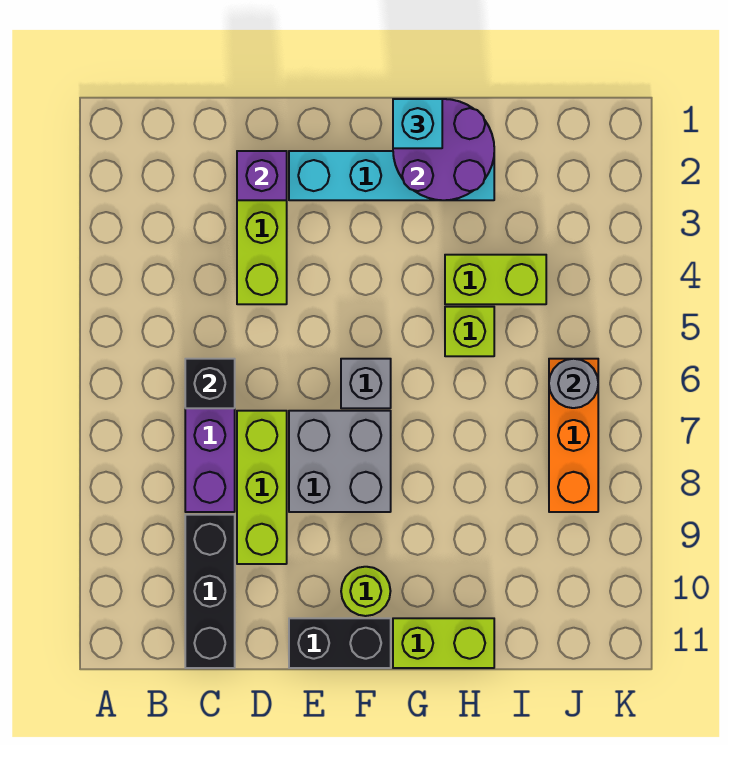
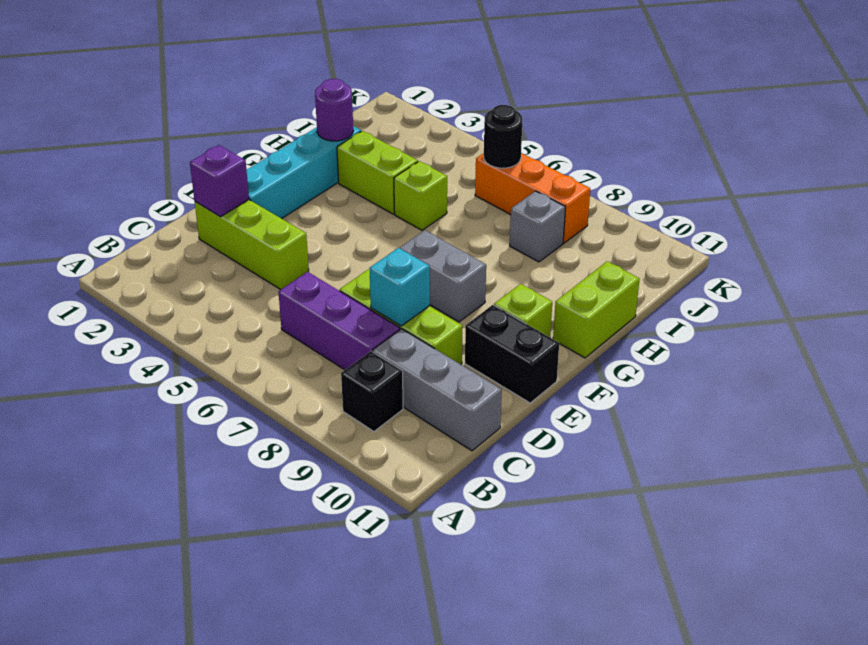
black 1x1 brick [185,359,235,408] -> black 1x1 brick moved to [341,351,403,431]
black 1x3 brick [185,515,235,668] -> grey 1x3 brick [373,329,502,451]
grey 2x2 brick [289,411,391,512] -> grey 1x2 brick [400,230,486,322]
black 1x2 brick [289,618,391,668] -> black 1x2 brick turned to [465,305,559,403]
grey 1x1 brick [341,359,391,408] -> grey 1x1 brick moved to [510,191,565,262]
lime 1x1 round brick [341,567,390,616] -> lime 1x1 brick [494,284,552,337]
purple 2x2 round brick [393,99,494,200] -> purple 1x1 round brick [315,79,353,141]
cyan 1x1 brick [393,99,442,148] -> cyan 1x1 brick moved to [369,248,430,326]
lime 1x2 brick [445,255,546,304] -> lime 1x2 brick turned to [337,131,418,214]
grey 1x1 round brick [549,359,598,408] -> black 1x1 round brick [484,105,522,168]

